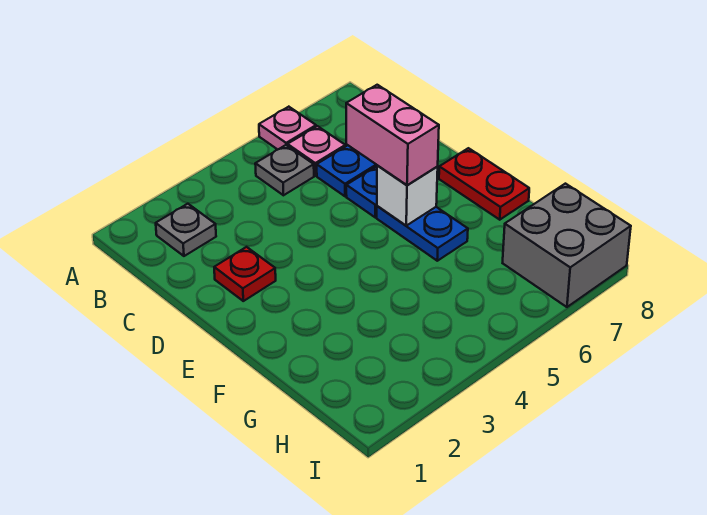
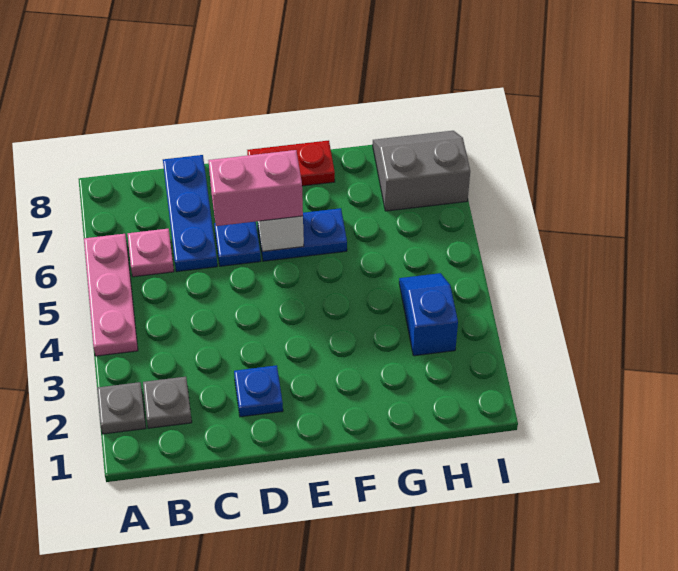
pink 1x1 plate [259,107,316,150] -> pink 1x3 plate [84,234,138,356]
grey 1x1 plate [255,145,314,195] -> grey 1x1 plate moved to [97,382,146,434]
red 1x1 plate [214,247,276,301] -> blue 1x1 plate [234,365,283,417]
none -> blue 1x2 slope [399,273,458,356]
grey 2x2 brick [503,184,631,307] -> grey 2x2 slope [373,131,470,211]

